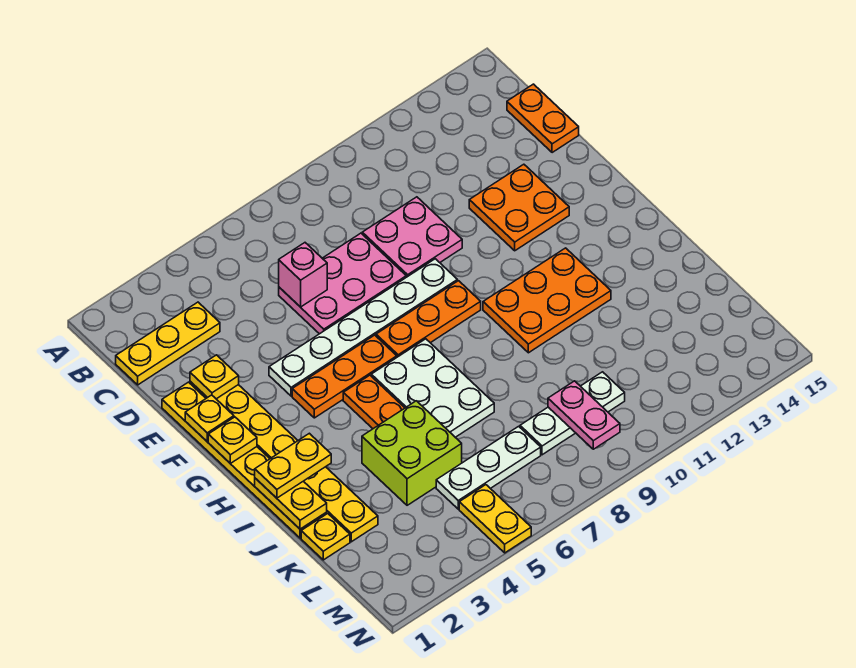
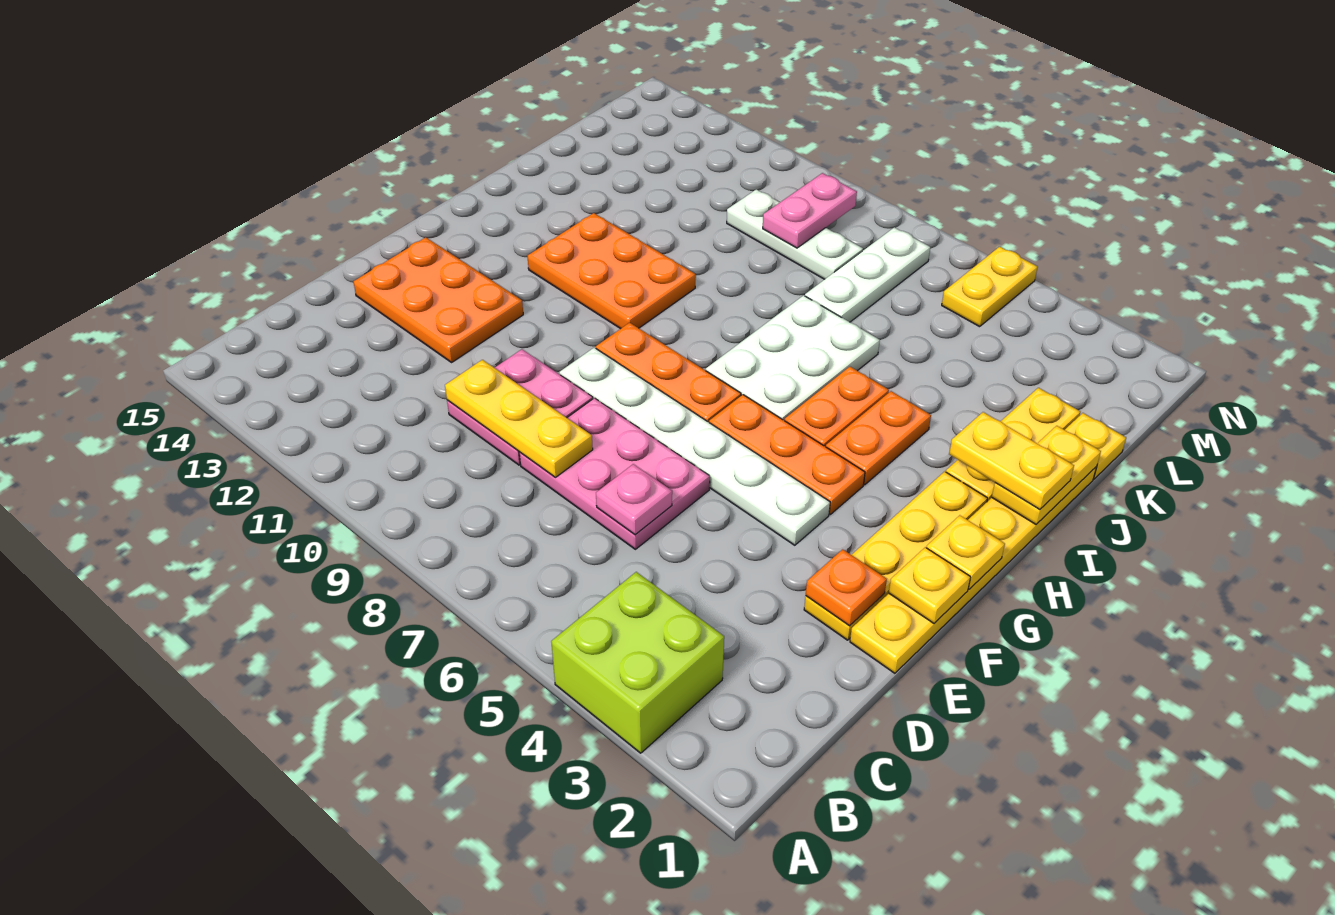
yellow 1x3 plate [116,302,220,385] -> yellow 1x3 plate moved to [445,360,593,477]
orange 1x2 plate [507,84,579,153] -> orange 1x2 plate moved to [826,391,931,485]
pink 1x1 brick [279,243,327,307] -> pink 1x1 plate [596,464,672,535]
yellow 1x1 plate [190,355,239,399] -> orange 1x1 plate [806,549,887,626]
orange 2x2 plate [469,164,569,251] -> orange 2x3 plate [354,237,523,362]
lime 2x2 brick [362,401,462,505] -> lime 2x2 brick moved to [551,572,724,753]
white 1x3 plate [436,426,541,509] -> white 1x3 plate turned to [805,228,930,322]

